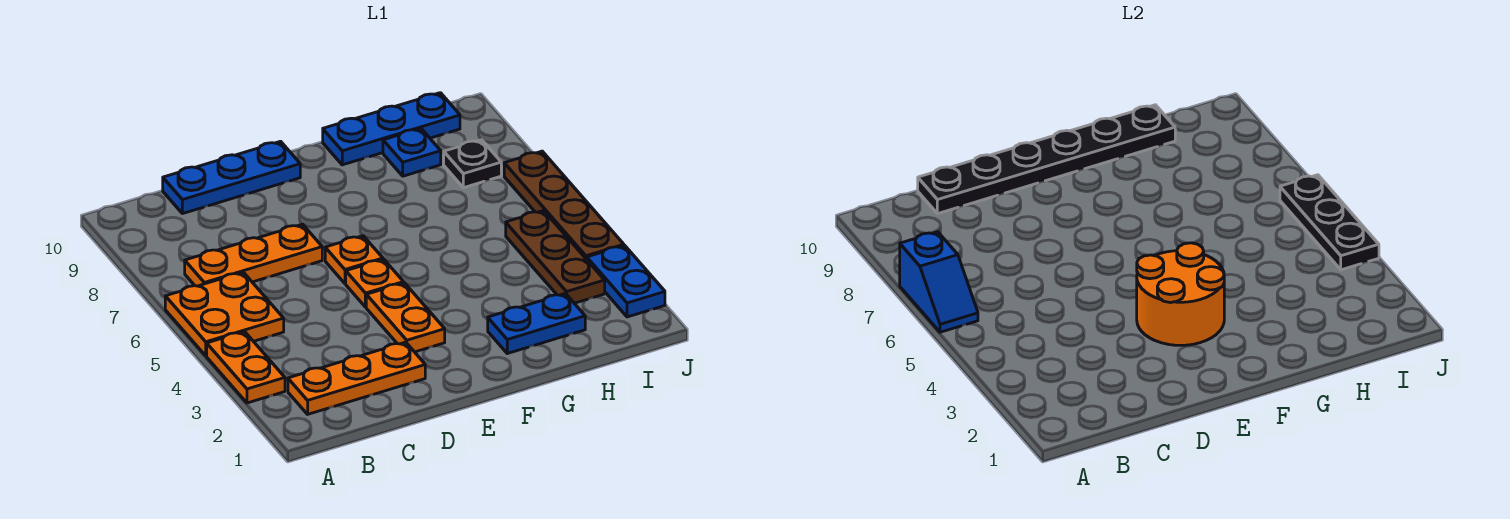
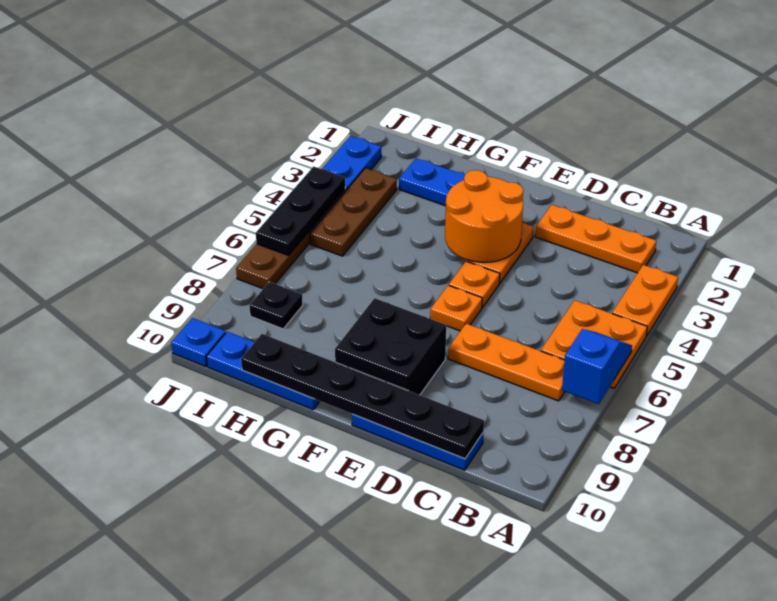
none -> black 2x2 brick [335,298,446,395]
blue 1x1 plate [383,129,441,176] -> blue 1x1 plate moved to [171,318,226,367]

